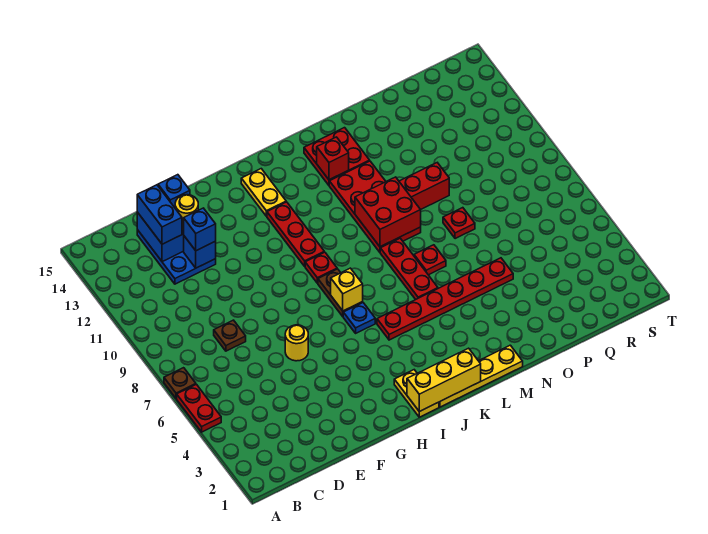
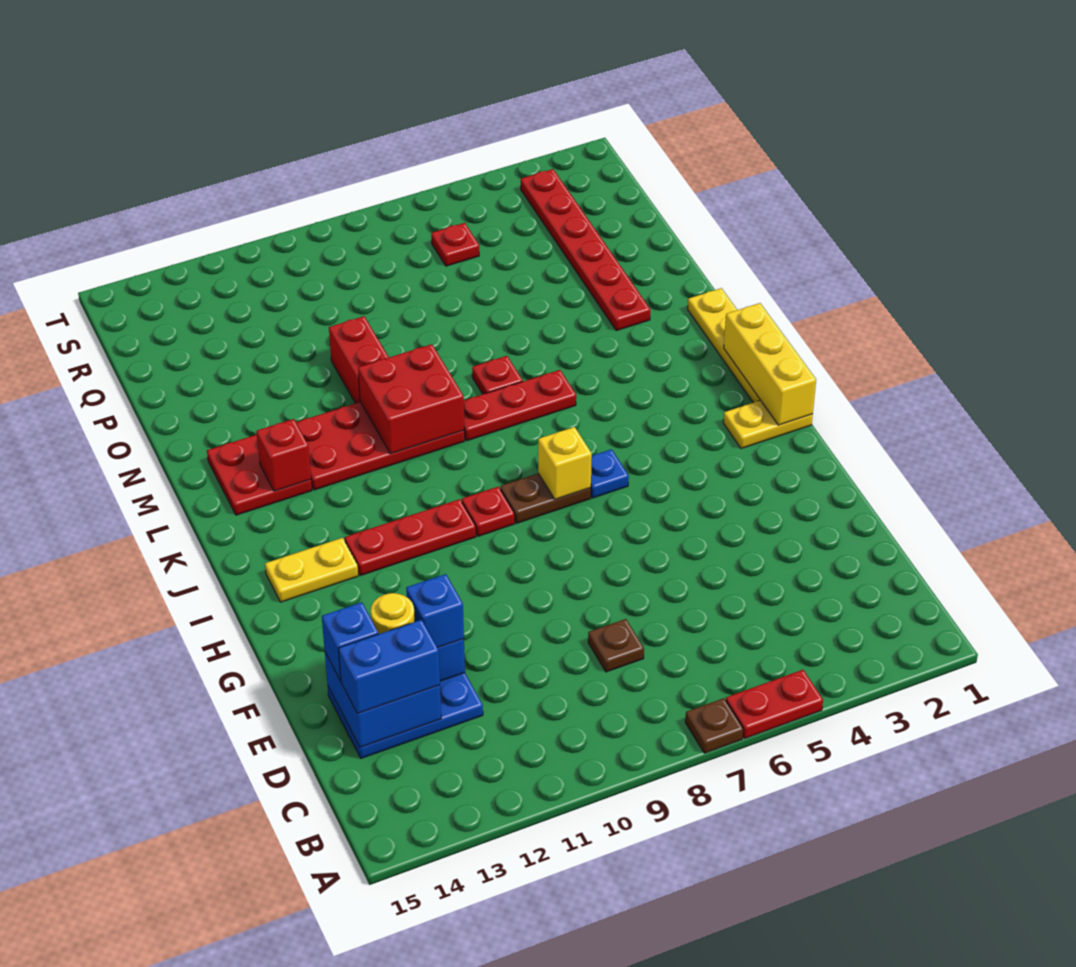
yellow 1x1 round brick [285,325,308,361] -> none
red 1x6 plate [377,258,513,340] -> red 1x6 plate moved to [521,169,650,331]
red 1x1 plate [443,208,475,239] -> red 1x1 plate moved to [431,223,479,266]

